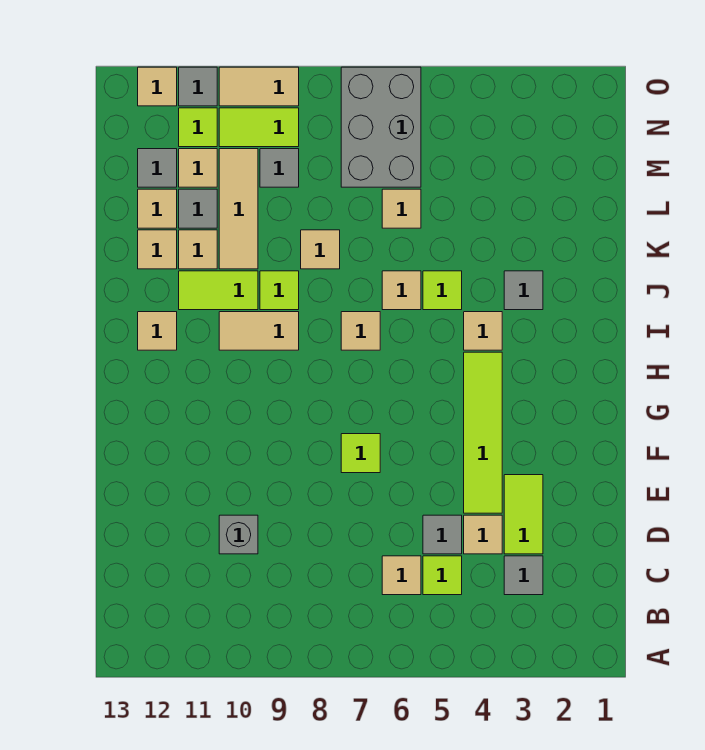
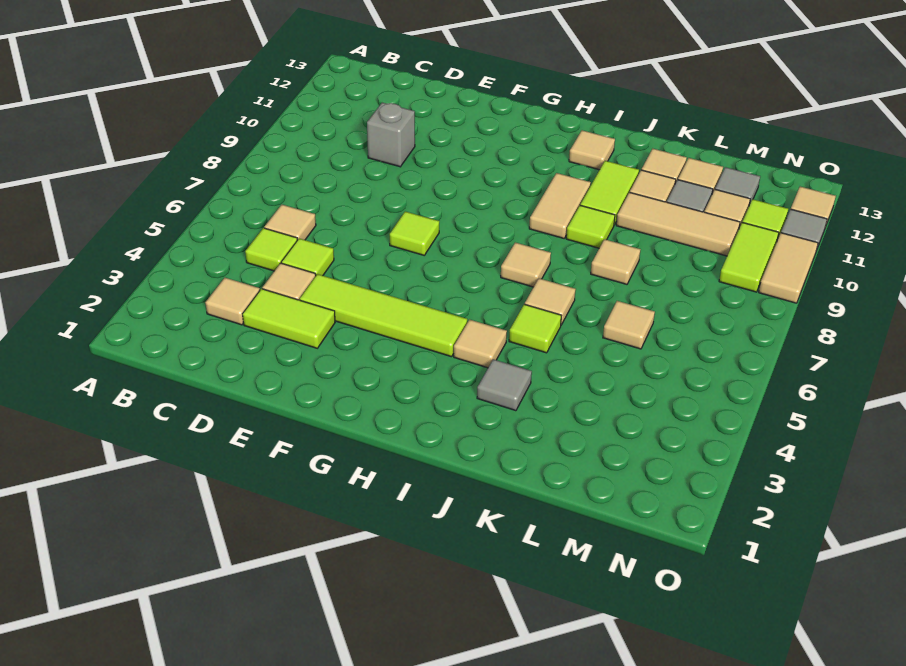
grey 1x1 tile [504,556,543,595] -> tan 1x1 tile [205,278,260,325]
grey 1x1 tile [423,515,462,554] -> lime 1x1 tile [281,239,334,276]
grey 2x3 brick [341,67,421,187] -> none
grey 1x1 tile [260,149,299,187] -> none

